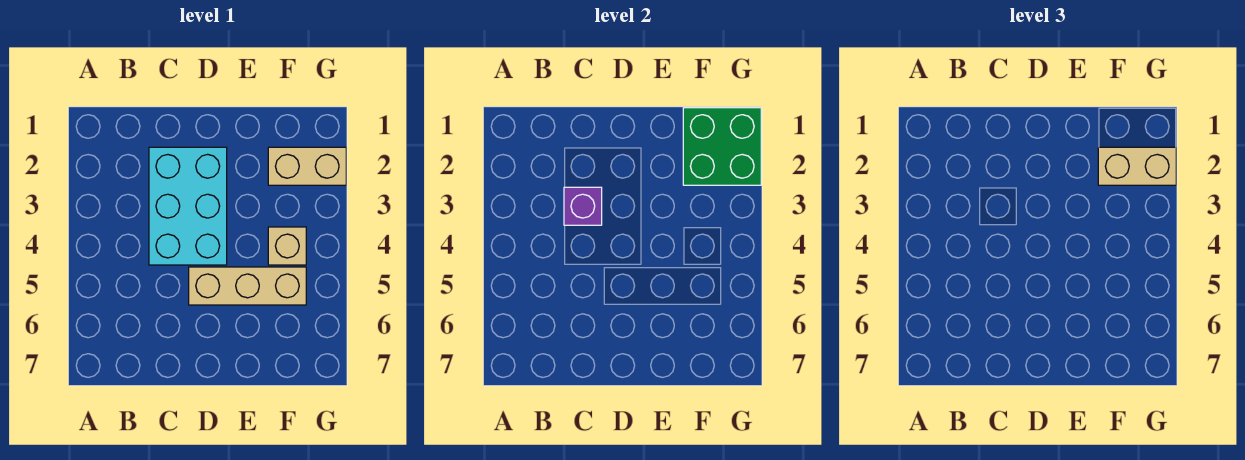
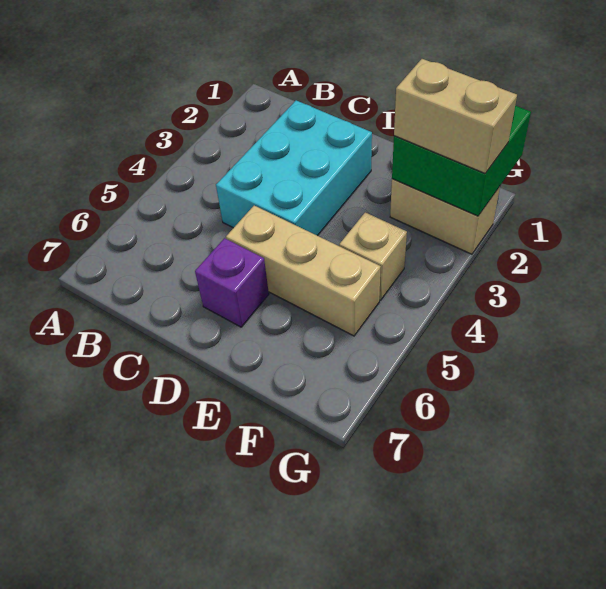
purple 1x1 brick [564,187,602,225] -> purple 1x1 brick moved to [195,238,269,327]

